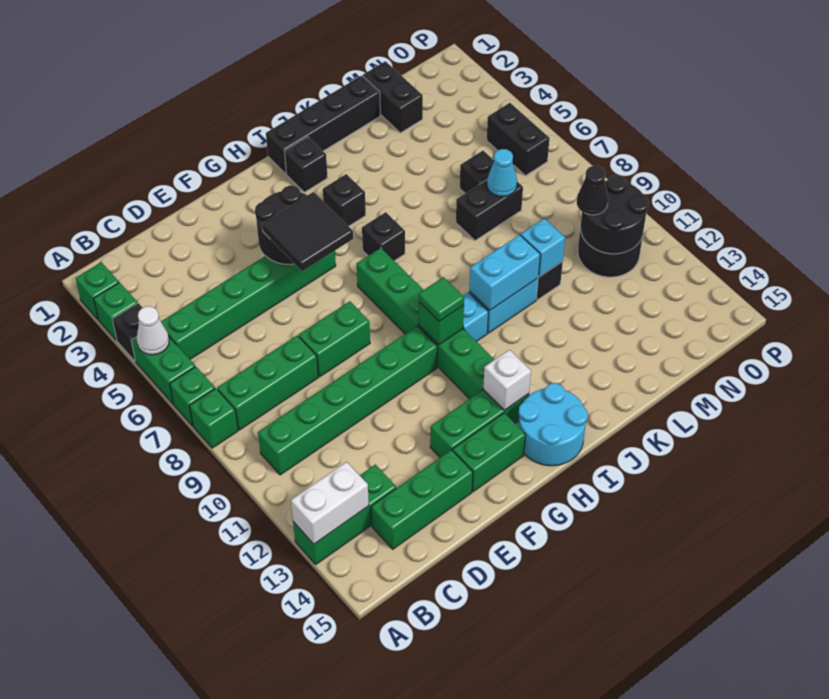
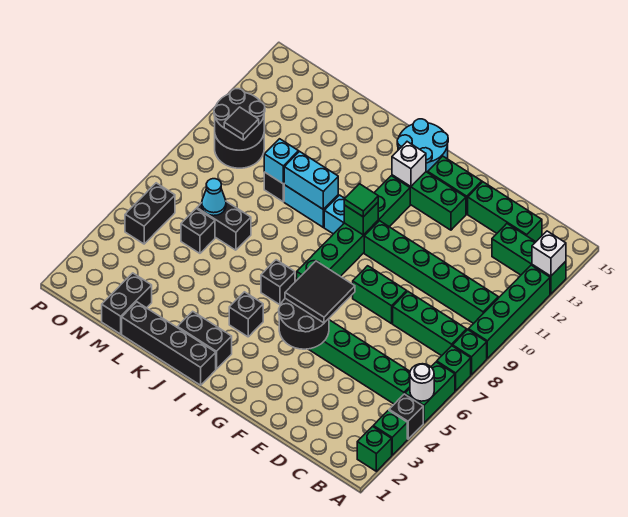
white 1x1 cone [137,306,169,355] -> white 1x1 round brick [410,364,434,401]
none -> green 1x4 brick [468,265,550,358]
white 1x2 brick [291,462,369,544] -> white 1x1 brick [532,231,566,276]
black 1x1 brick [285,137,327,192] -> black 1x2 brick [178,311,232,369]
black 1x1 cone [577,166,608,215] -> black 1x1 tile [224,107,259,140]

